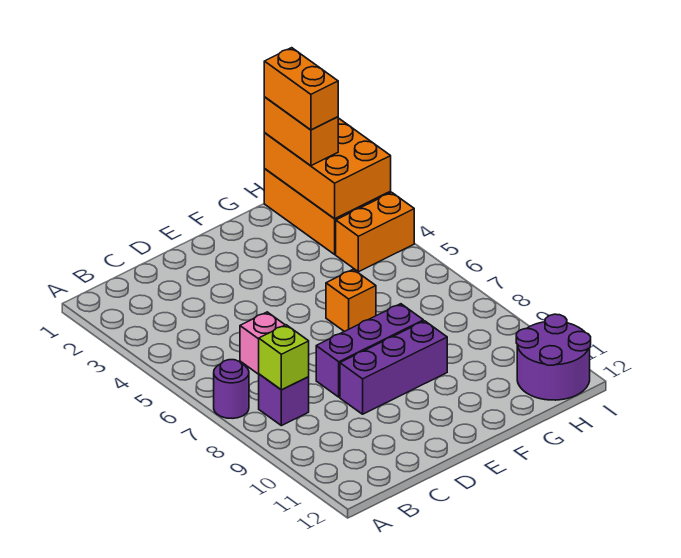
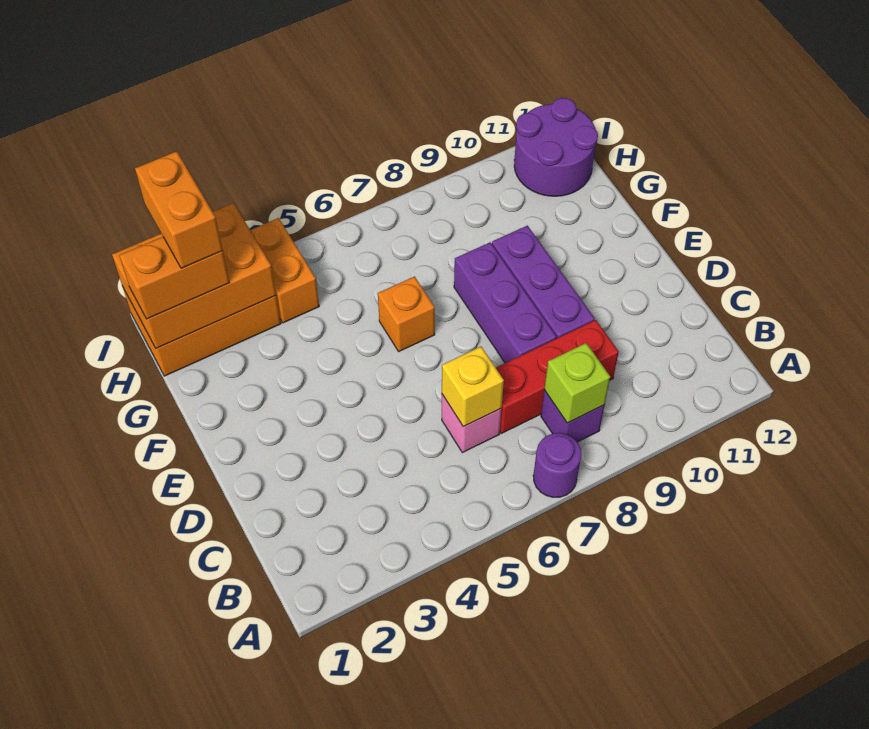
none -> yellow 1x1 brick [442,347,504,427]
none -> red 1x3 brick [496,320,619,433]
orange 1x2 brick [264,48,338,130] -> orange 1x2 brick turned to [135,151,223,268]

